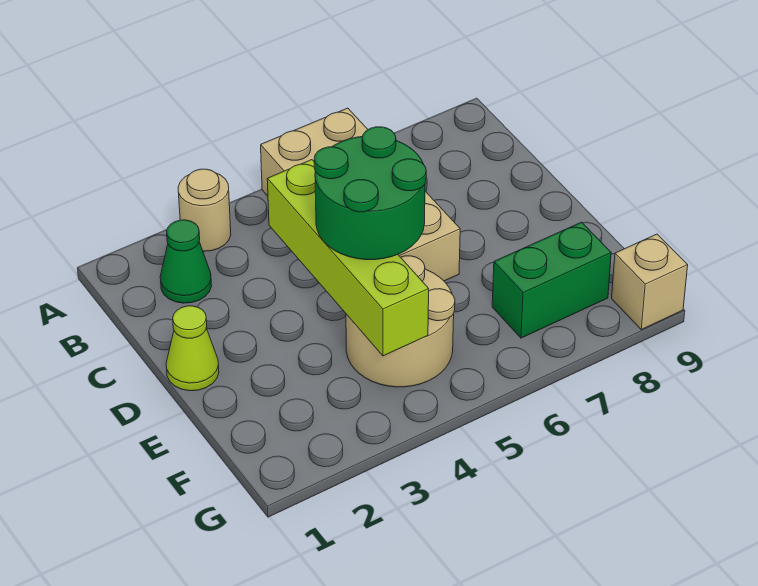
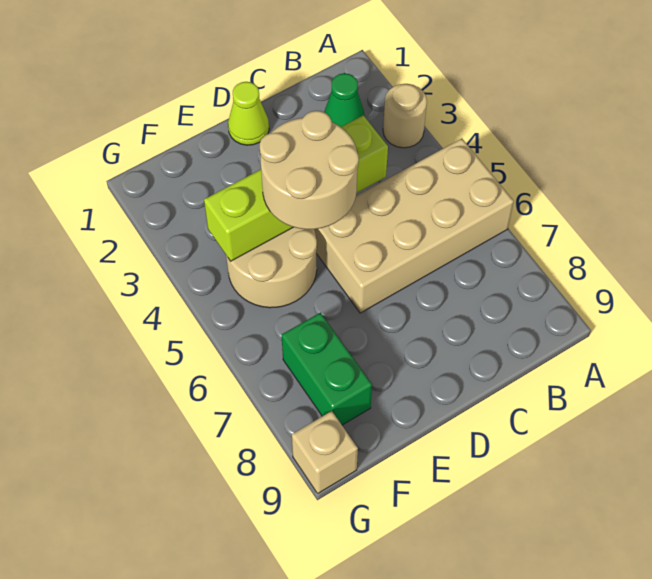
green 2x2 round brick [314,127,426,260] -> tan 2x2 round brick [260,111,359,229]

